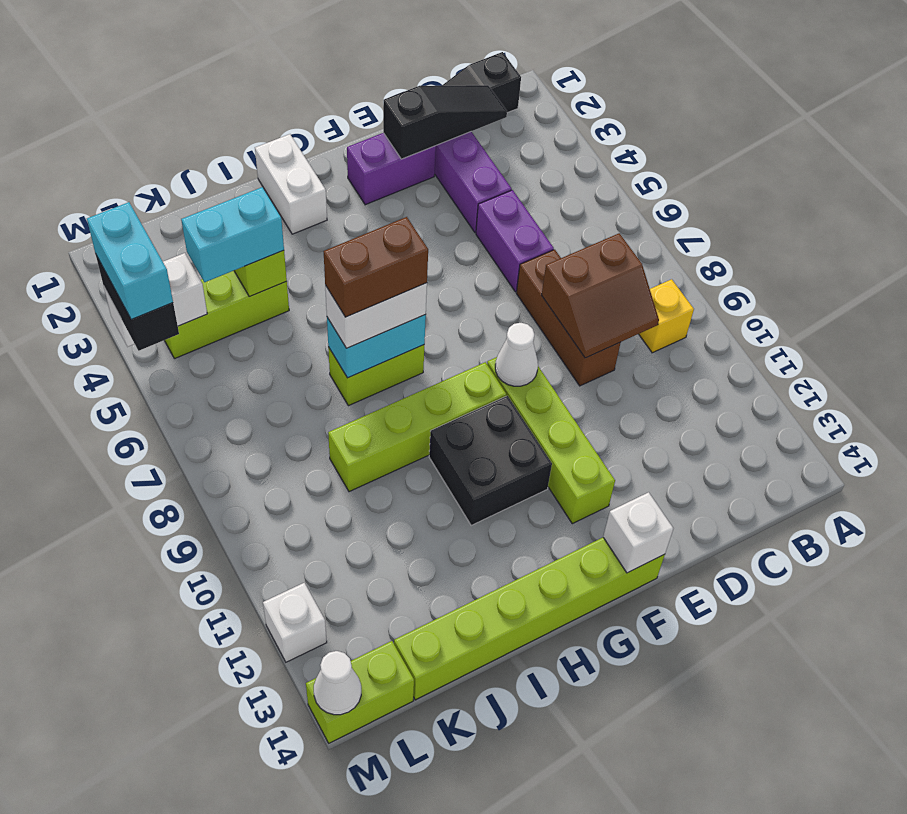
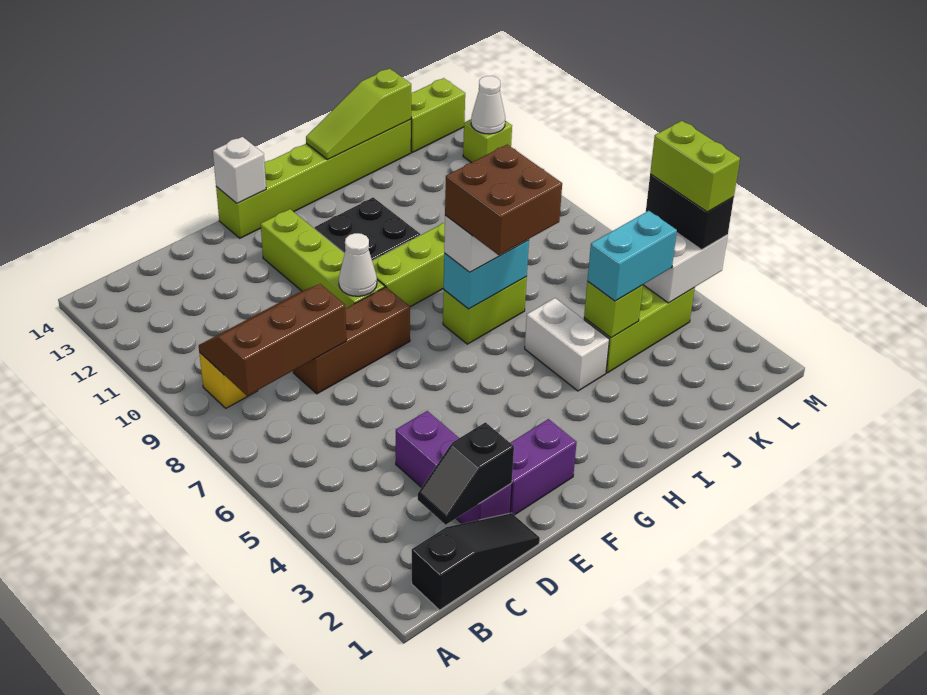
black 1x3 slope [383,85,507,159] -> black 1x2 slope [418,422,514,525]
brown 2x2 slope [542,233,659,358] -> brown 2x3 slope [199,284,346,396]
purple 1x2 brick [476,190,554,292] -> none
brown 1x3 brick [516,250,621,386] -> brown 1x3 brick turned to [293,287,410,394]
white 1x2 brick [255,134,327,234] -> white 1x2 brick moved to [525,298,609,391]
brown 1x2 brick [324,217,428,317] -> brown 2x2 brick [445,145,562,255]
none -> lime 1x3 slope [306,68,411,159]
cyan 1x2 brick [87,202,173,320] -> lime 1x2 brick [650,121,740,212]
white 1x1 brick [263,583,327,662] -> lime 1x1 brick [463,119,512,163]
white 1x1 cone [314,651,361,715] -> white 1x1 cone moved to [471,76,505,134]

